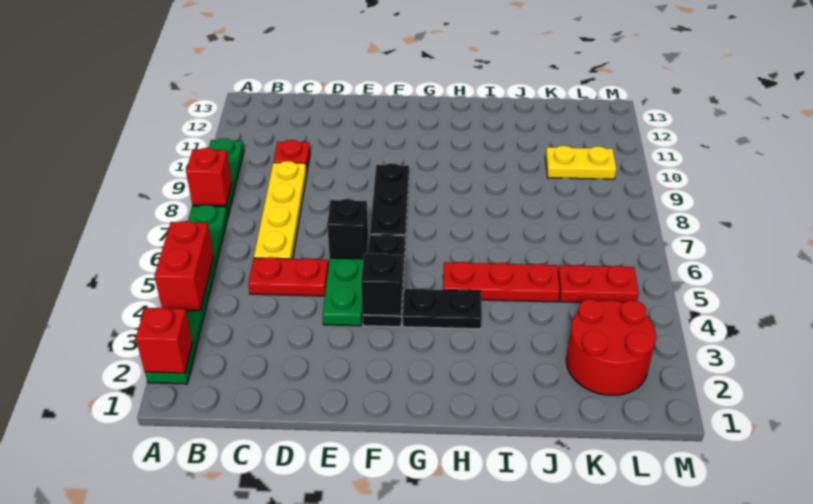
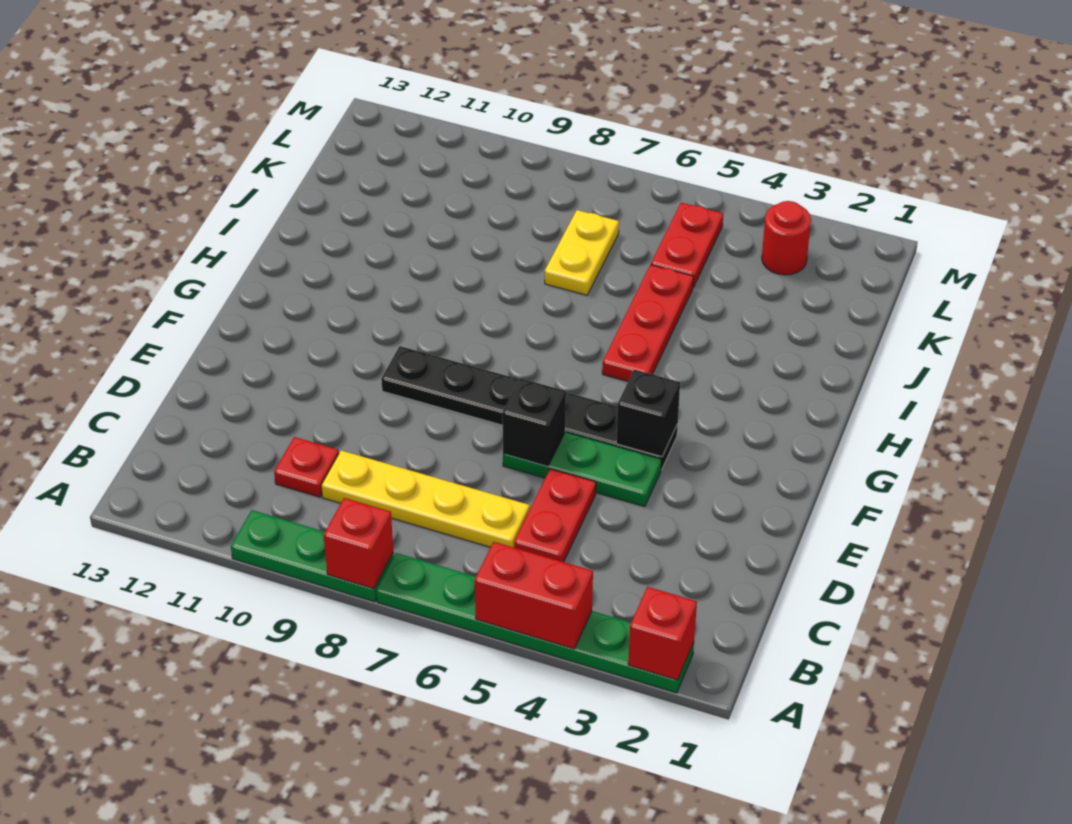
black 1x2 plate [403,289,482,329] -> none
red 2x2 round brick [566,299,656,395] -> red 1x1 round brick [762,201,811,275]
yellow 1x2 plate [545,146,616,179] -> yellow 1x2 plate moved to [545,210,619,295]

